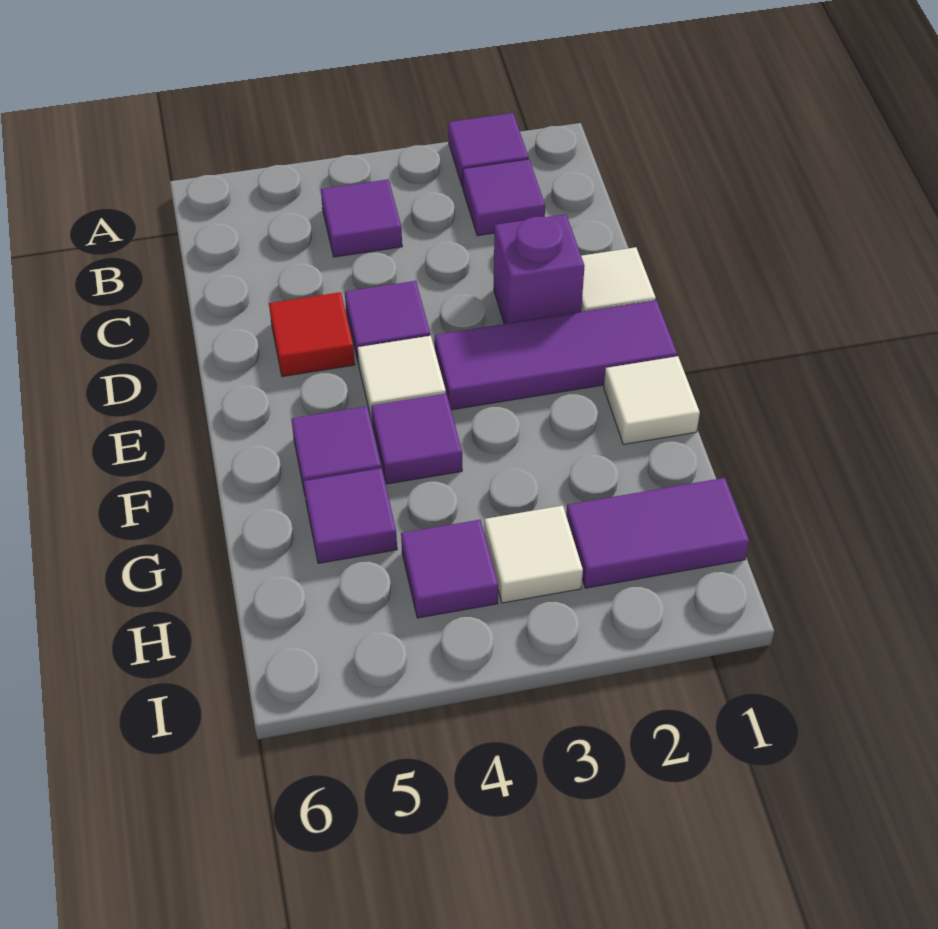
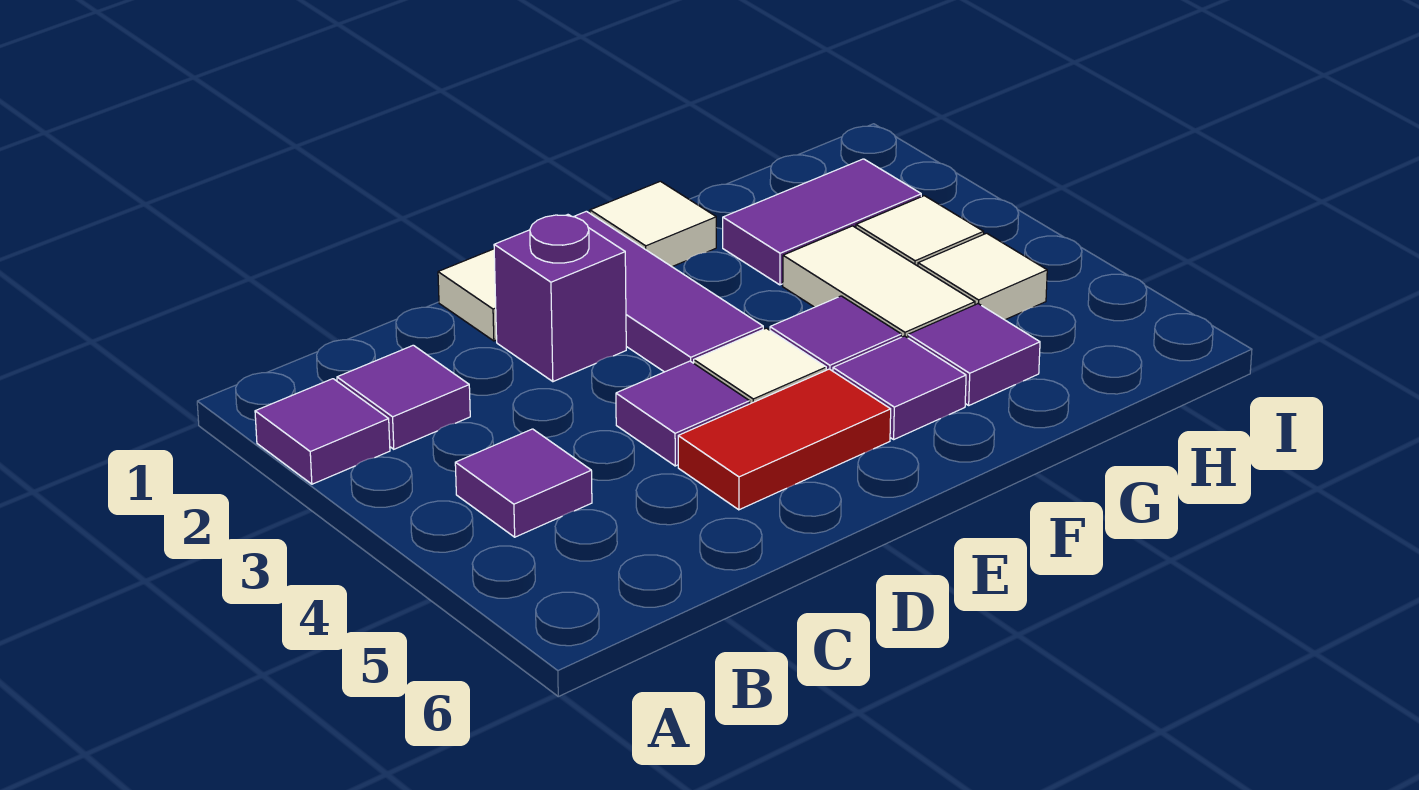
red 1x1 tile [269,292,355,377] -> red 1x2 tile [678,369,891,510]
none -> white 1x2 tile [783,226,975,338]
purple 1x2 tile [566,478,749,588] -> purple 1x2 tile turned to [723,159,921,285]
purple 1x1 tile [401,520,498,618] -> white 1x1 tile [918,233,1047,320]

